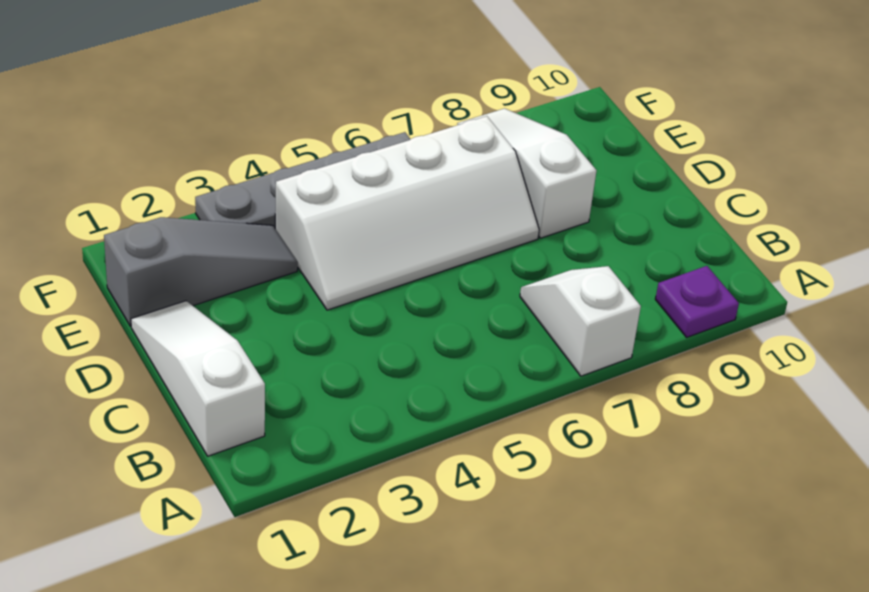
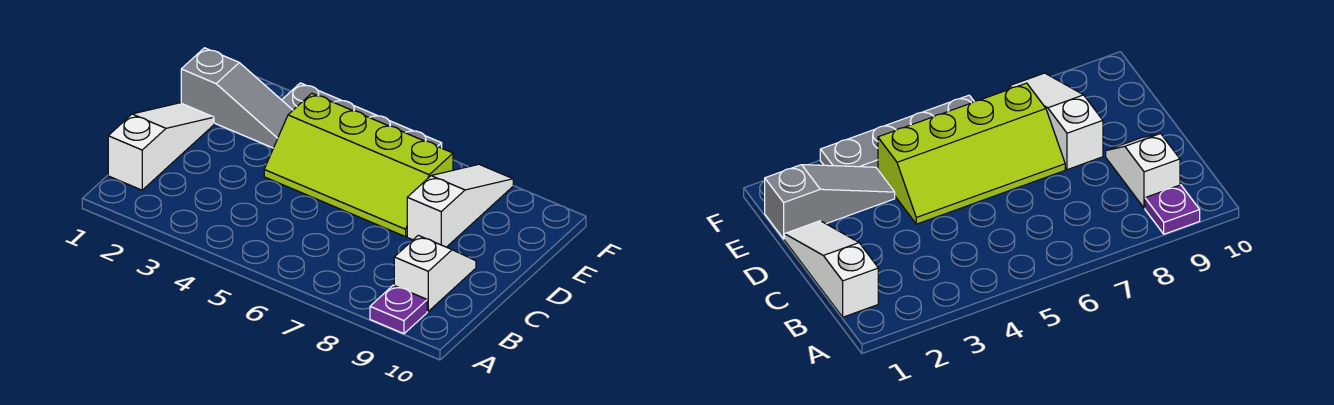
white 1x2 slope [520,266,641,376] -> white 1x2 slope moved to [394,235,476,311]
white 2x4 slope [275,116,539,310] -> lime 2x4 slope [264,93,453,237]

